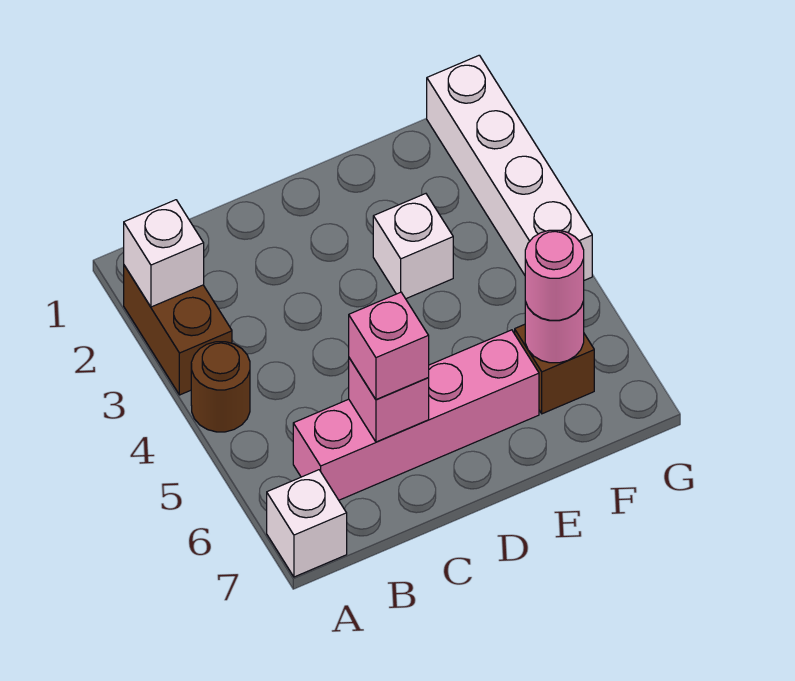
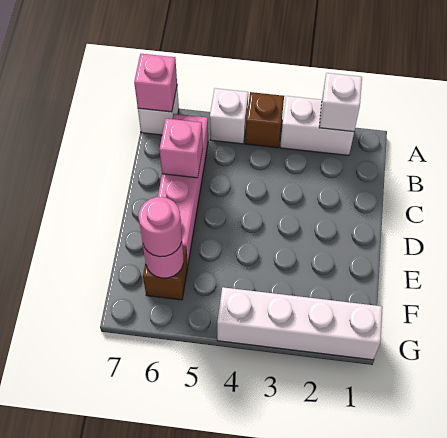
brown 1x2 brick [124,265,232,395] -> white 1x2 brick [280,96,354,155]
brown 1x1 round brick [191,342,250,432] -> brown 1x1 brick [245,92,284,148]
pink 1x1 brick [349,292,429,400] -> pink 1x1 brick moved to [134,54,177,112]
white 1x1 brick [373,194,453,299] -> white 1x1 brick moved to [210,88,248,144]

